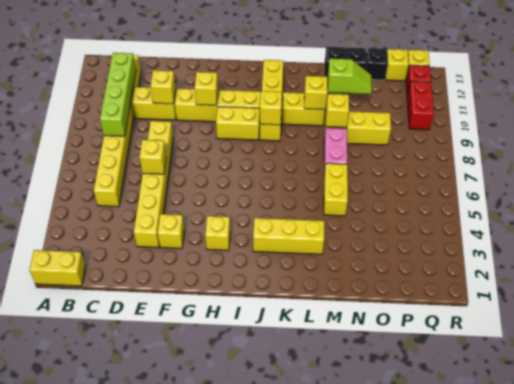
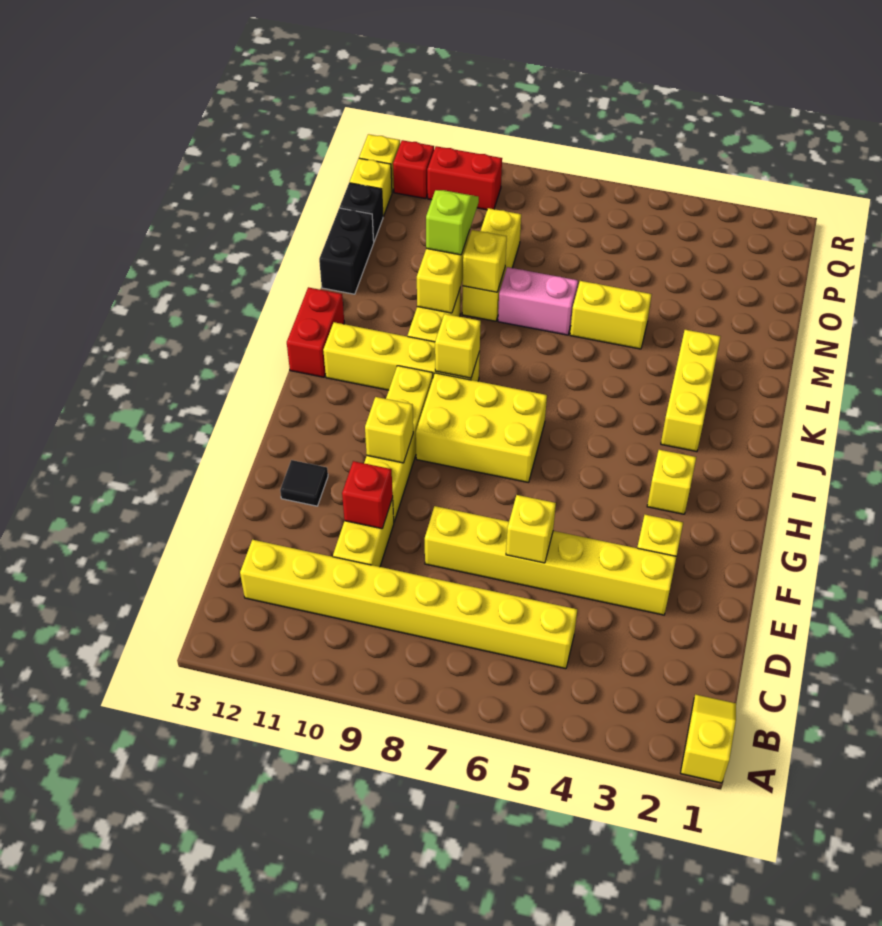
yellow 1x2 brick [30,250,86,286] -> yellow 1x2 slope [681,694,736,783]
lime 1x4 brick [100,53,136,136] -> none
yellow 1x1 brick [151,70,176,104] -> red 1x1 brick [342,461,393,529]
none -> black 1x1 tile [280,460,328,506]
yellow 1x2 brick [216,106,260,140] -> yellow 2x3 brick [416,373,547,482]
none -> red 1x2 brick [287,287,344,377]

